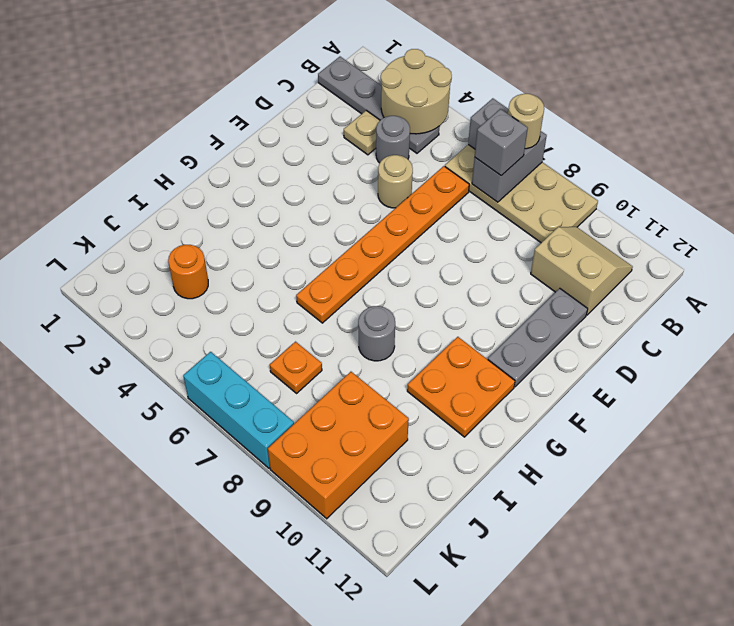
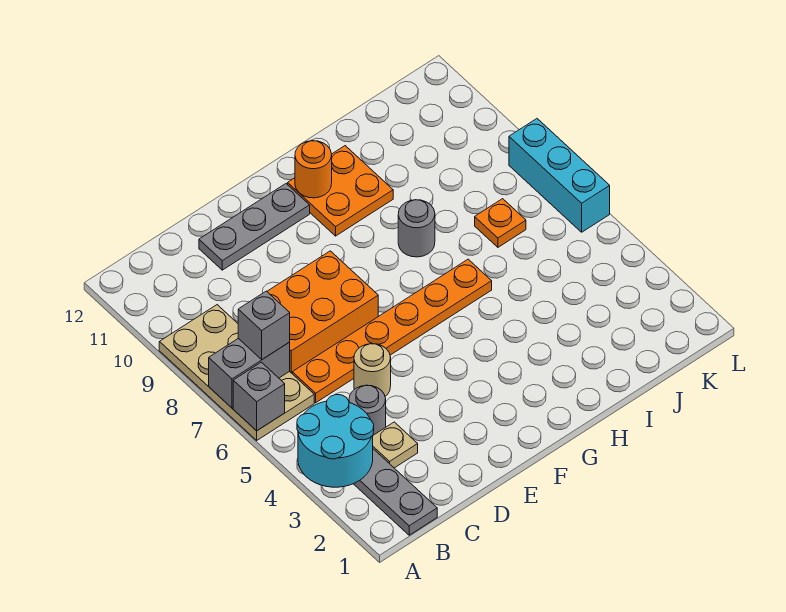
tan 2x2 round brick [381,49,452,134] -> cyan 2x2 round brick [297,395,374,487]
tan 1x1 round brick [508,94,544,149] -> none
tan 2x2 slope [531,227,633,315] -> none
orange 1x1 round brick [168,245,208,299] -> orange 1x1 round brick moved to [295,141,332,198]
orange 2x3 brick [268,372,409,519] -> orange 2x3 brick moved to [267,251,378,373]

